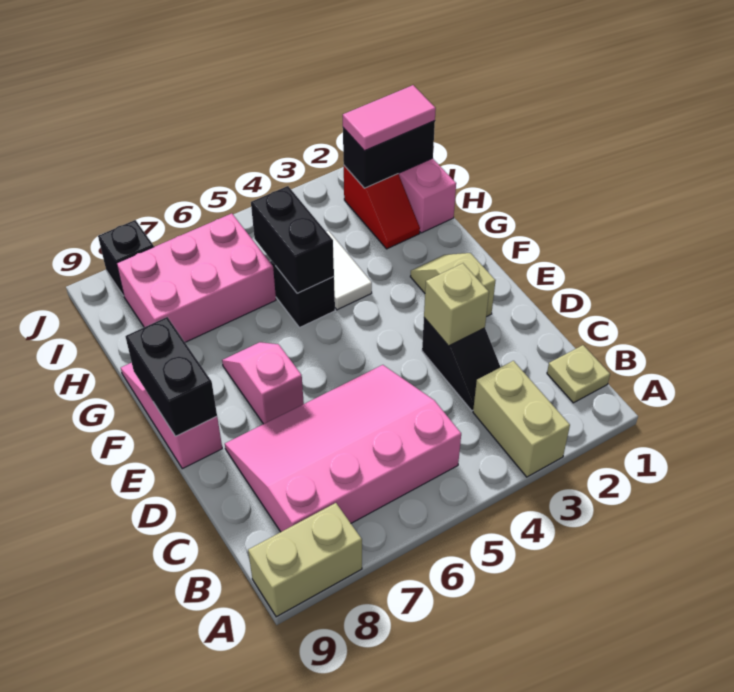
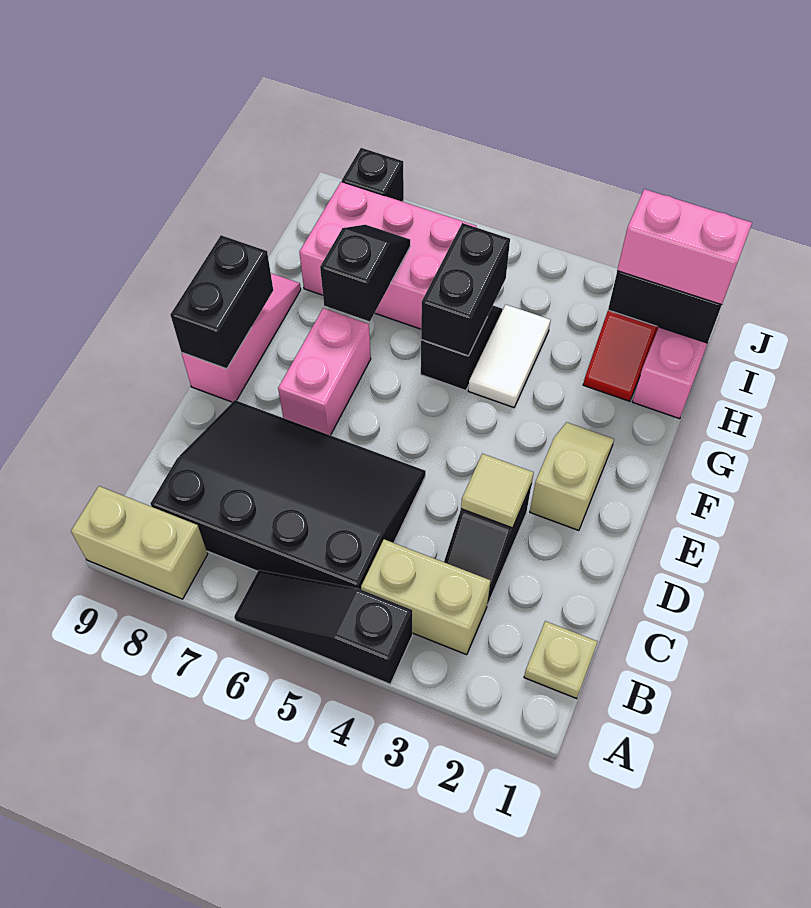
tan 1x2 brick [473,361,570,477] -> tan 1x2 brick turned to [361,539,491,655]
none -> black 1x3 slope [234,570,412,684]
pink 3x4 slope [225,365,461,532] -> black 3x4 slope [151,400,426,589]
tan 1x1 brick [424,263,489,346] -> tan 1x1 tile [461,454,534,528]
pink 1x2 slope [222,342,304,424] -> pink 1x2 brick [278,308,371,435]
none -> black 1x2 slope [320,225,410,322]
pink 1x2 tile [343,85,436,151] -> pink 1x2 brick [617,189,752,305]

